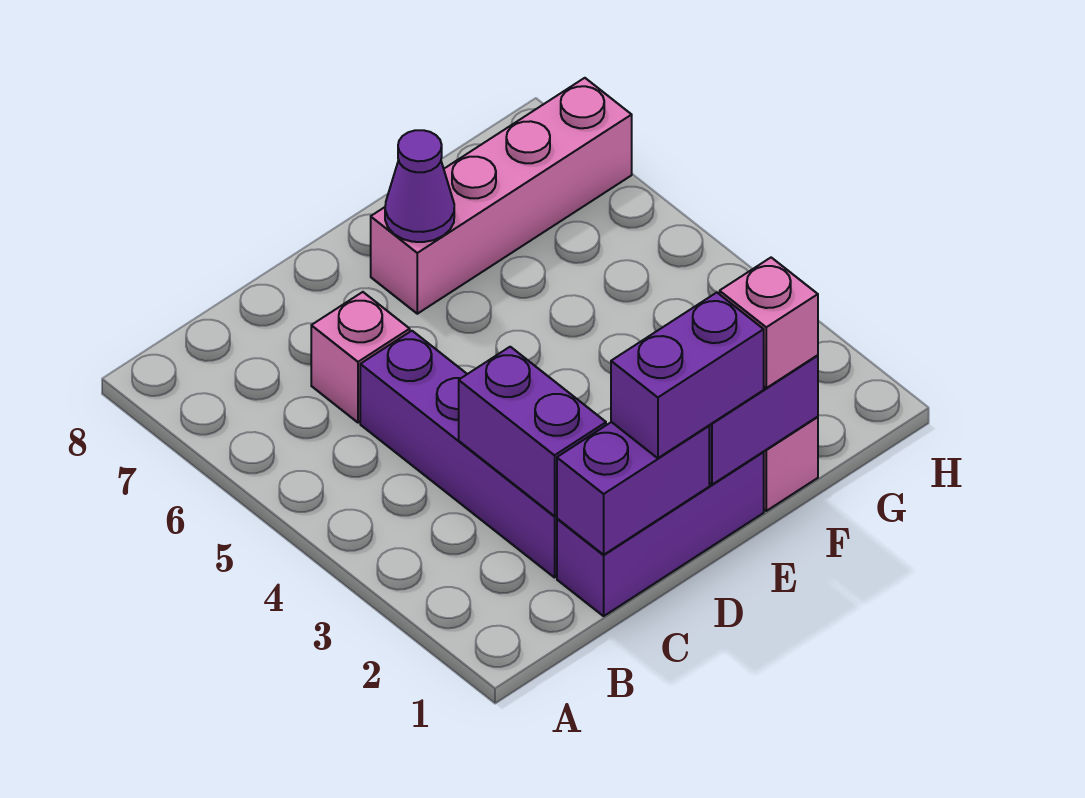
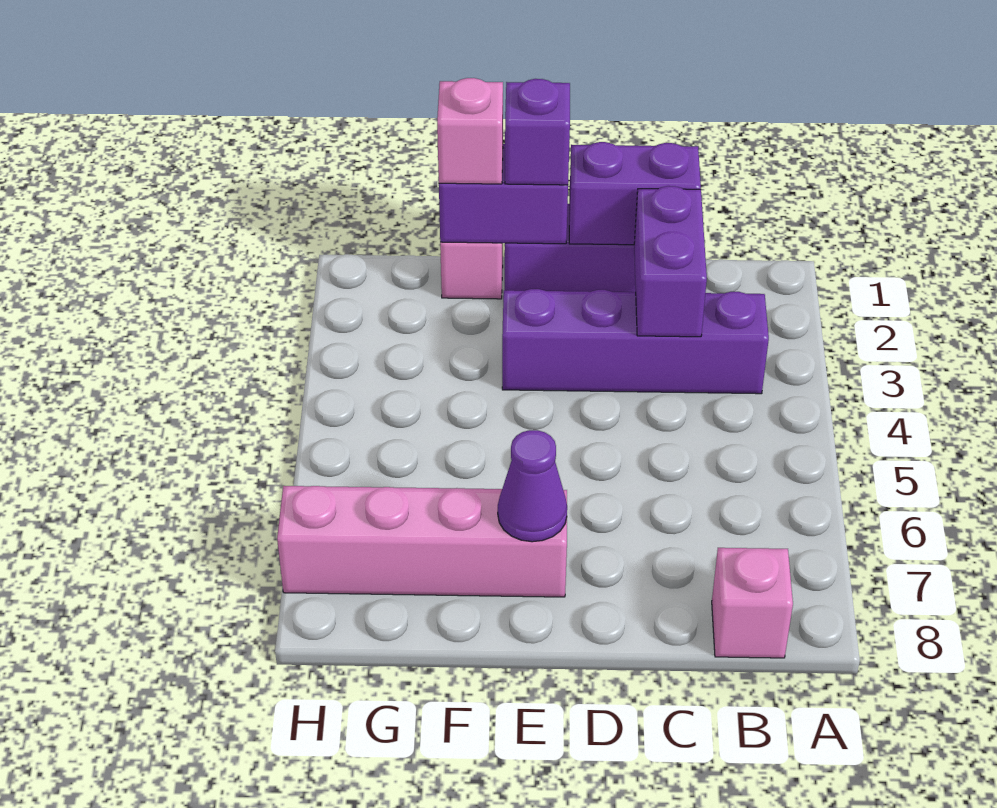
purple 1x4 brick [360,331,557,577] -> purple 1x4 brick turned to [502,289,769,394]
pink 1x1 brick [311,292,410,423] -> pink 1x1 brick moved to [712,548,793,658]
purple 1x2 brick [611,293,764,458] -> purple 1x1 brick [505,79,570,185]

